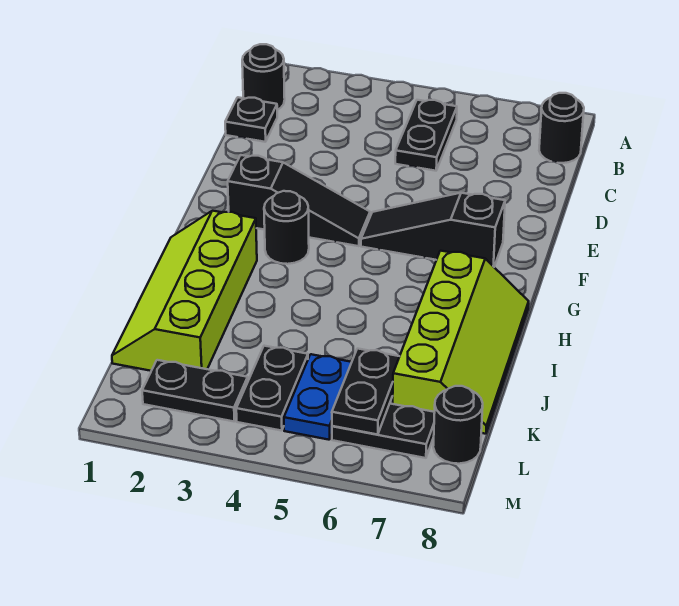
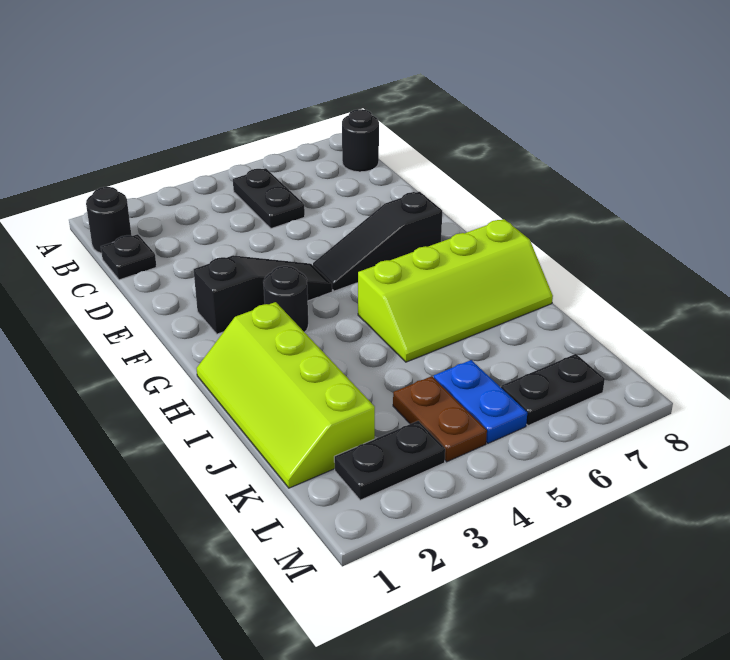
lime 2x4 slope [393,251,529,434] -> lime 2x4 slope turned to [358,219,553,362]
black 1x2 plate [236,346,308,431] -> brown 1x2 plate [393,376,487,462]
black 1x2 plate [332,349,400,434] -> none
black 1x1 round brick [433,386,483,464] -> none

